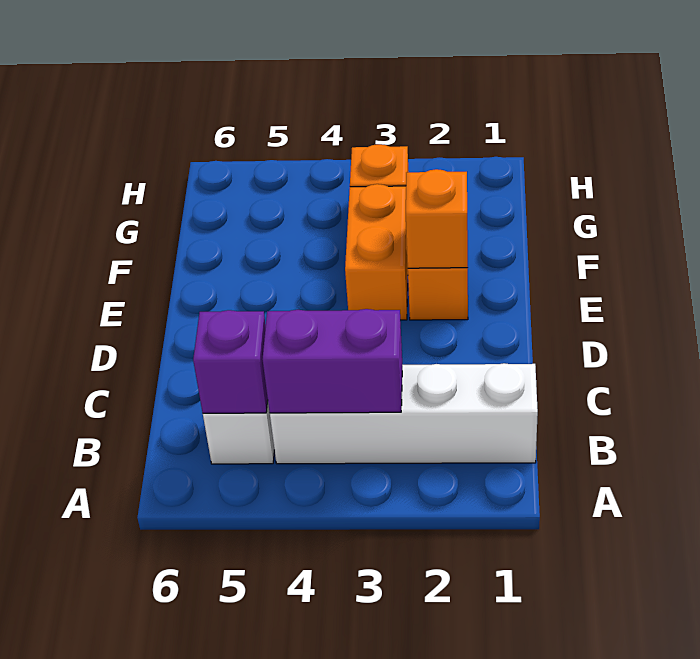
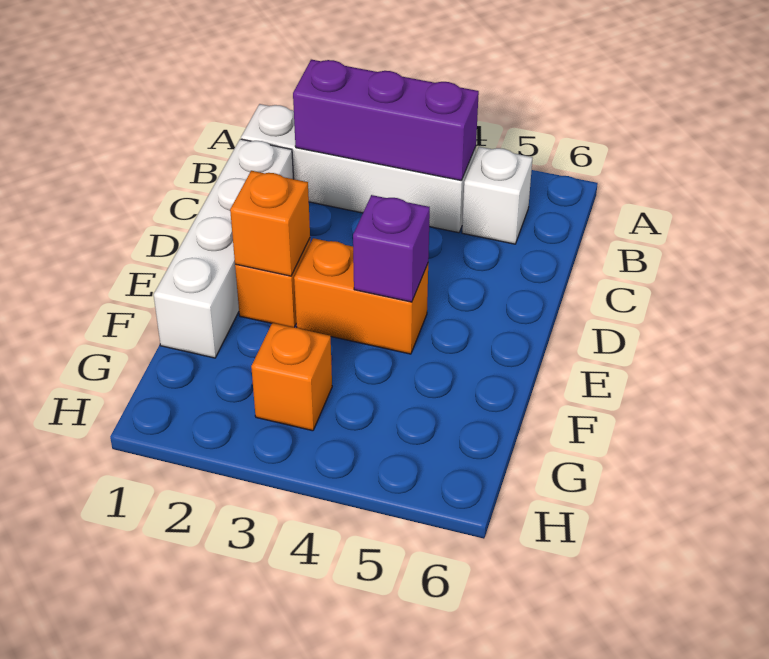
purple 1x2 brick [263,309,402,413] -> purple 1x3 brick [293,60,479,181]
purple 1x1 brick [193,310,268,413] -> purple 1x1 brick moved to [353,195,430,302]
none -> white 1x4 brick [154,139,293,358]
orange 1x2 brick [345,184,408,320] -> orange 1x2 brick turned to [294,238,428,354]

